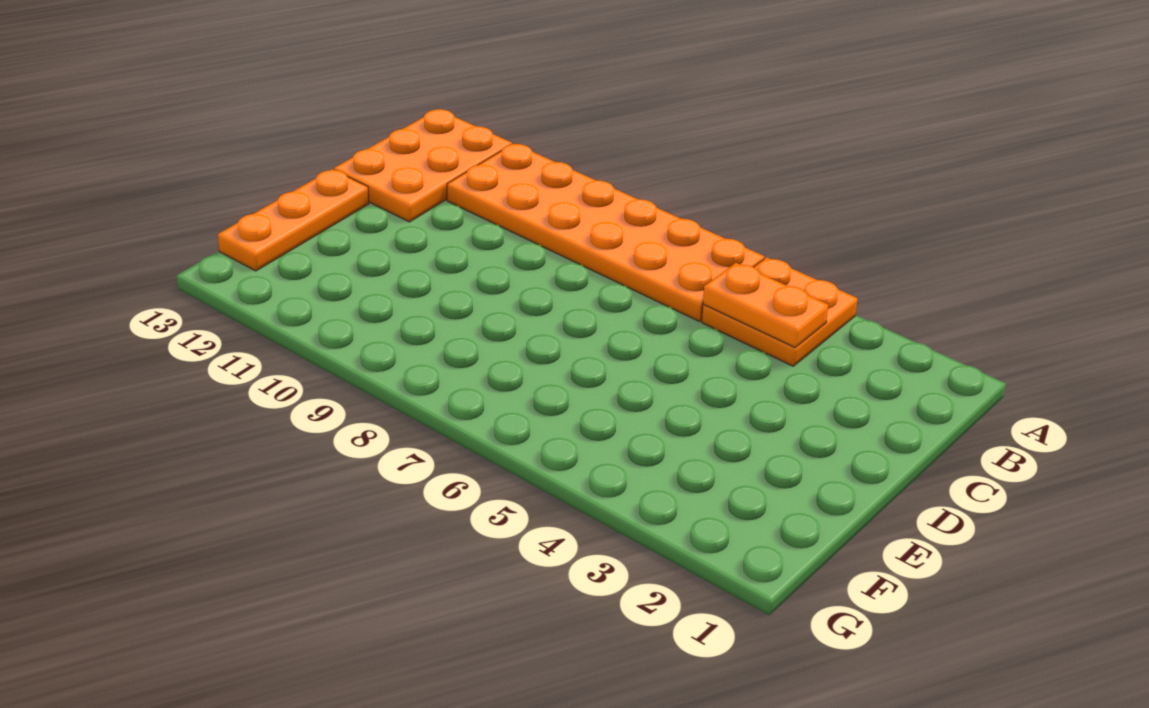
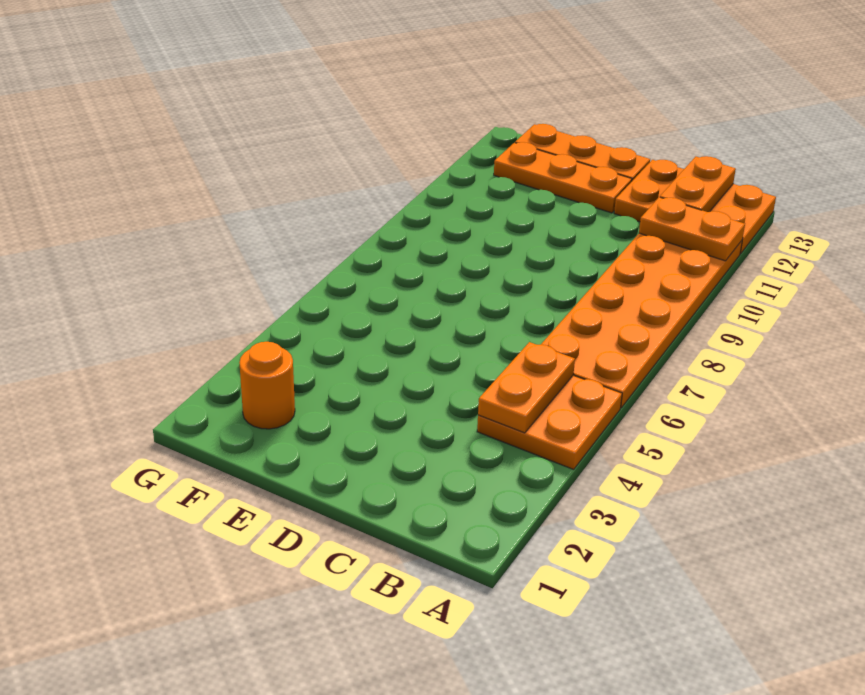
none -> orange 1x2 plate [639,197,745,261]
none -> orange 1x2 plate [660,156,736,212]
none -> orange 1x3 plate [494,142,632,213]
none -> orange 1x1 round brick [239,342,295,429]

